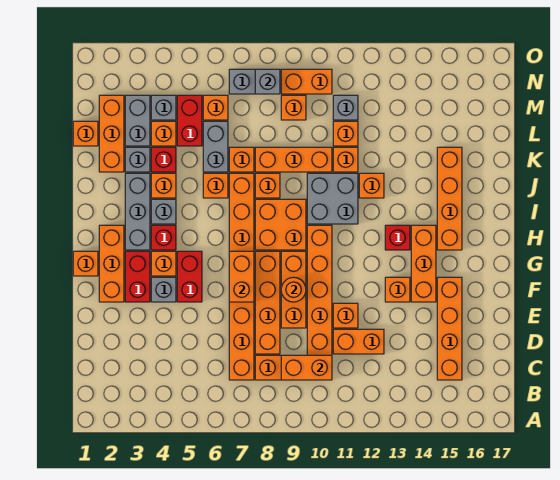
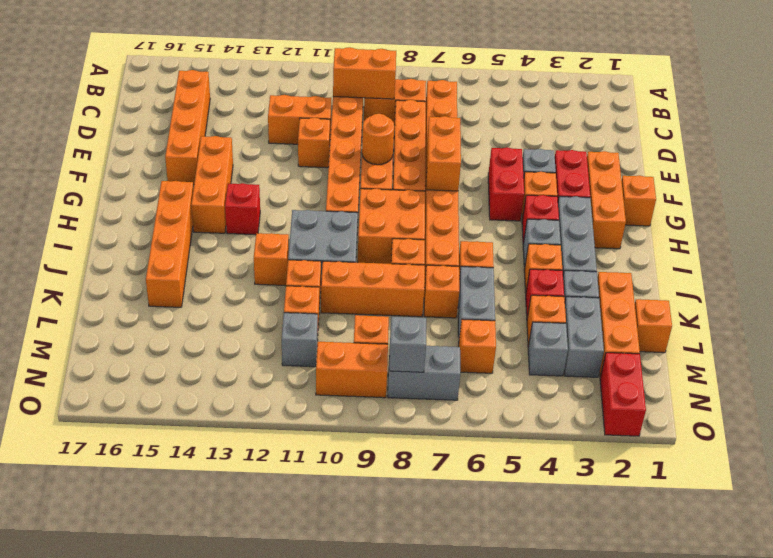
orange 1x1 brick [385,277,410,302] -> none
red 1x2 brick [177,95,202,146] -> red 1x2 brick moved to [600,353,646,436]

